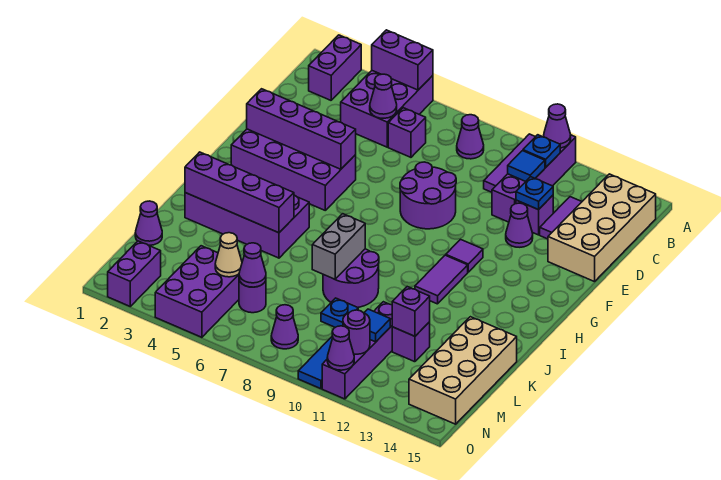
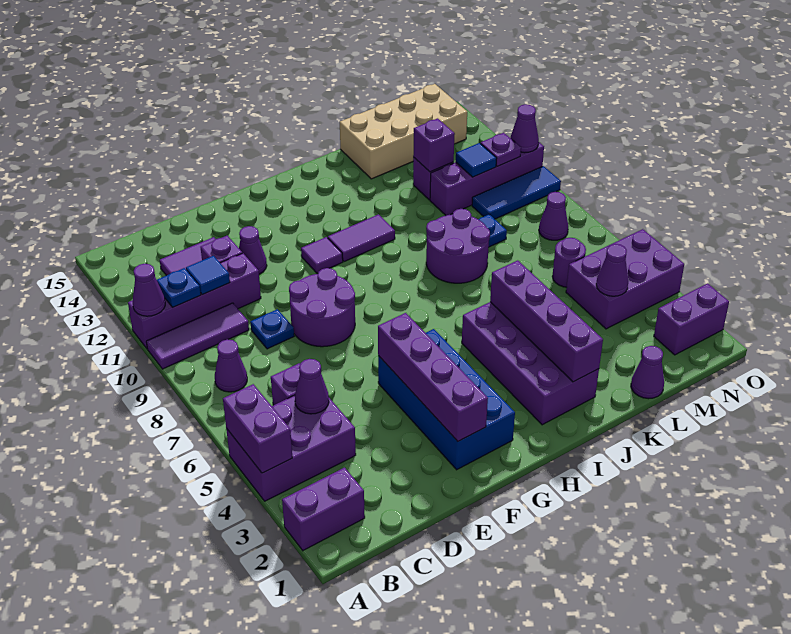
tan 2x4 brick [548,174,656,282] -> none
blue 1x1 plate [516,177,553,210] -> blue 1x1 plate moved to [250,309,294,349]
purple 2x4 brick [231,129,356,210] -> blue 2x4 brick [378,329,515,470]
grey 1x2 brick [312,214,365,279] -> none
tan 1x1 cone [215,233,242,277] -> none
purple 1x1 cone [239,243,266,287] -> purple 1x1 cone moved to [596,244,628,296]
purple 1x1 round brick [343,310,370,354] -> purple 1x1 plate [481,133,521,166]

